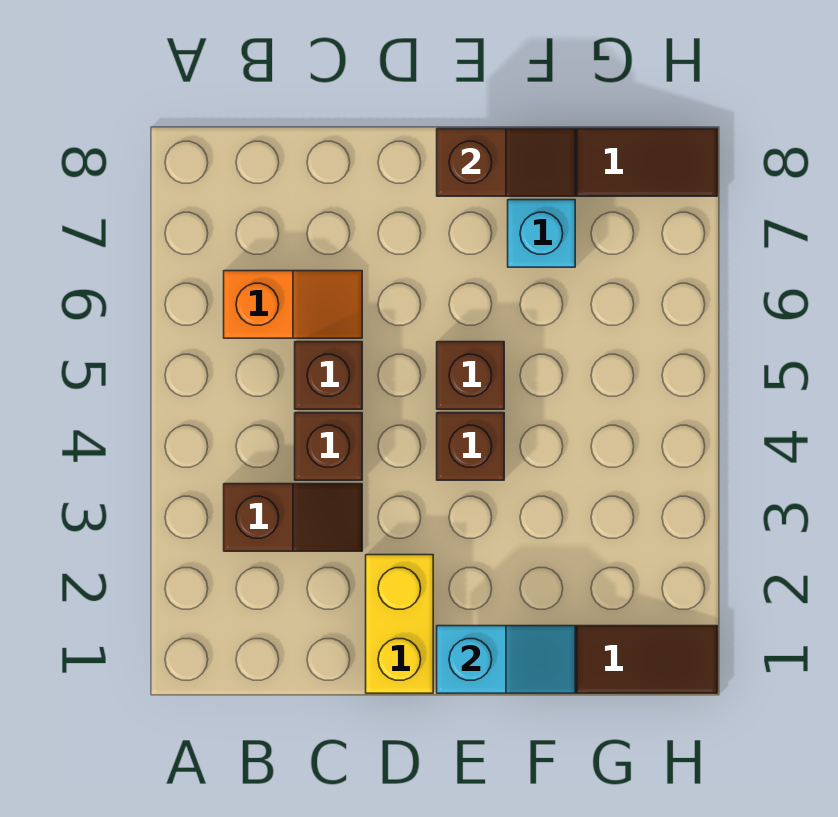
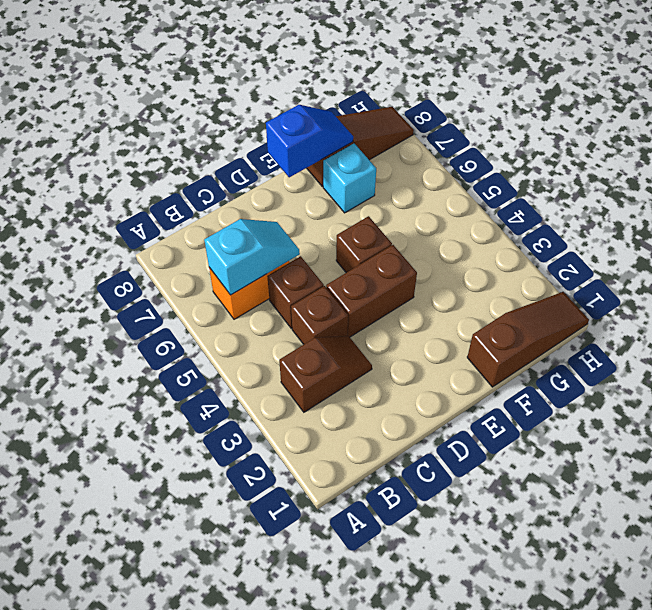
yellow 1x2 brick [366,555,433,693] -> none
cyan 1x2 slope [437,626,575,693] -> cyan 1x2 slope moved to [204,219,300,295]
brown 1x1 brick [437,413,504,480] -> brown 1x2 brick [326,245,417,337]
brown 1x2 slope [437,129,575,196] -> blue 1x2 slope [266,105,353,177]

